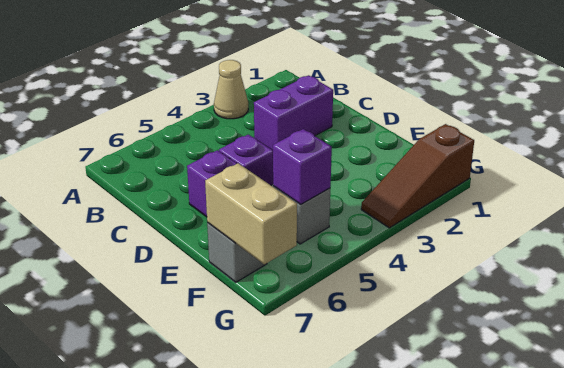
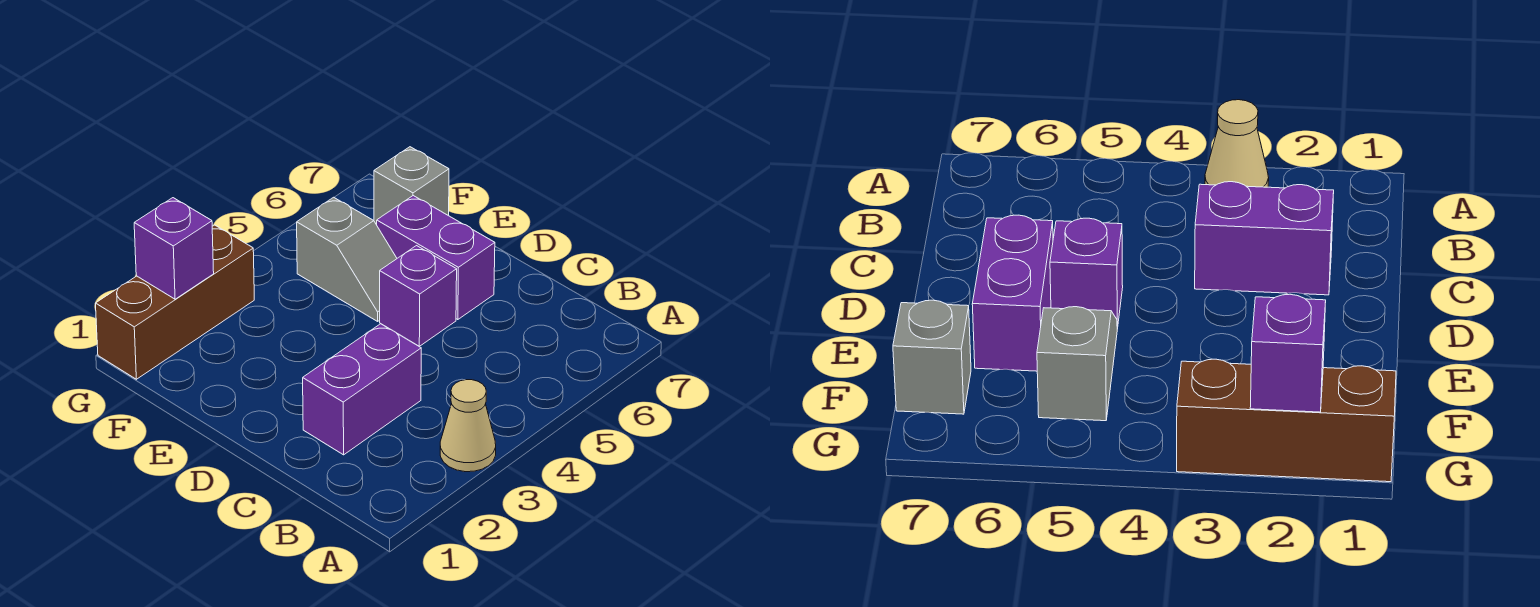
purple 1x1 brick [273,129,332,204] -> purple 1x1 brick moved to [134,198,214,299]
tan 1x2 brick [205,163,297,264] -> none
brown 1x3 slope [361,124,474,228] -> brown 1x3 brick [96,225,254,379]

